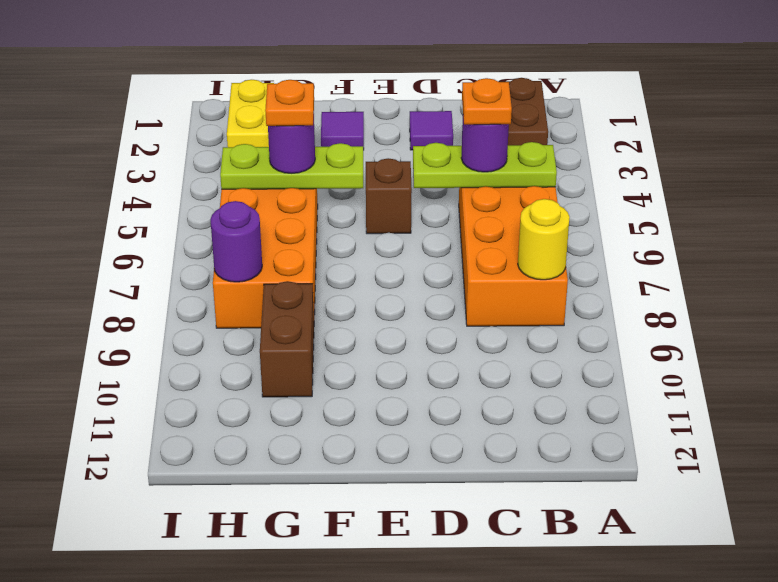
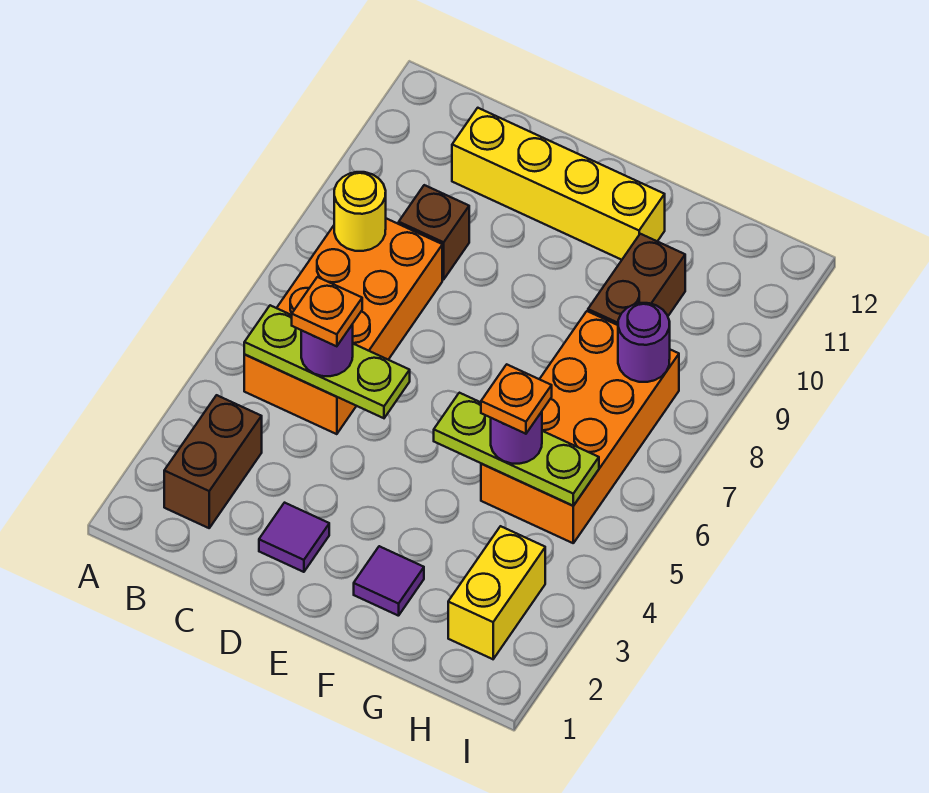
none -> yellow 1x4 brick [452,108,665,260]
brown 1x1 brick [366,158,412,234] -> brown 1x1 brick moved to [399,185,469,279]

